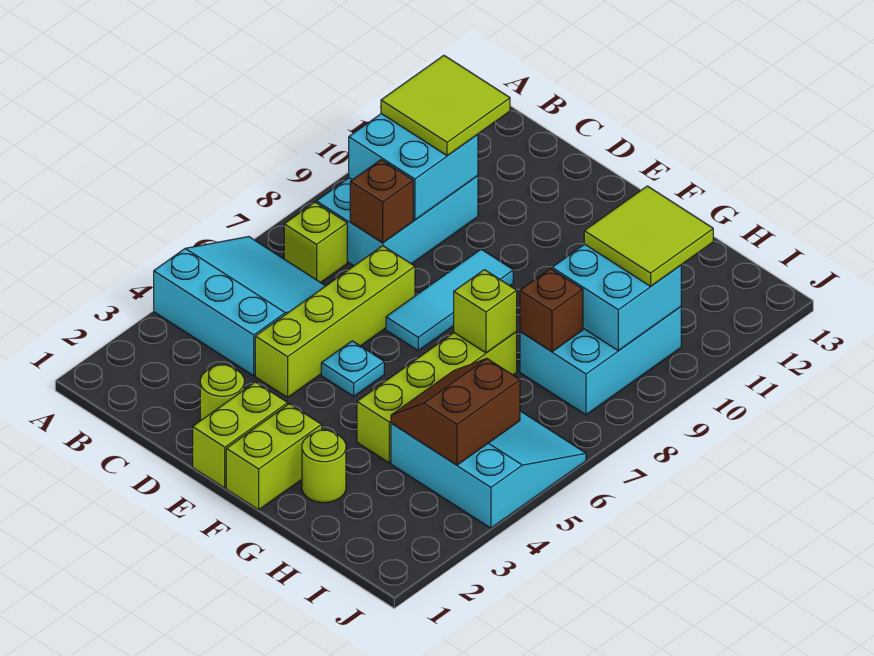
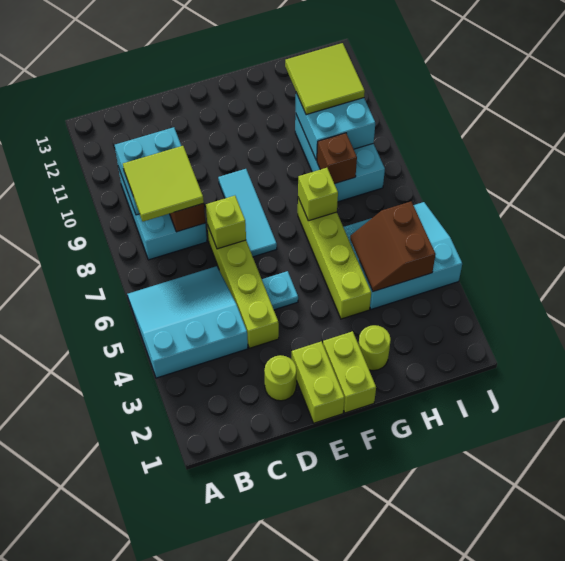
lime 1x1 brick [284,202,347,283] -> lime 1x1 brick moved to [206,196,246,249]
lime 2x2 tile [381,56,510,156] -> lime 2x2 tile moved to [123,146,204,221]

